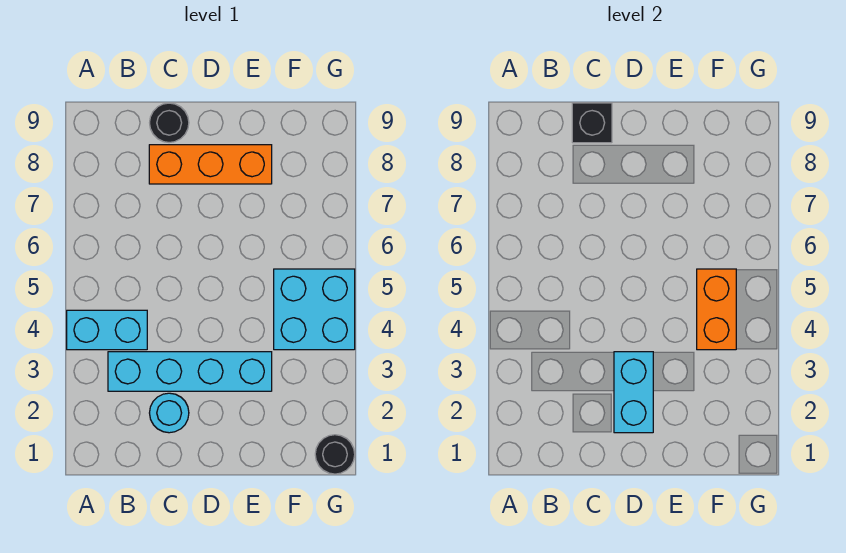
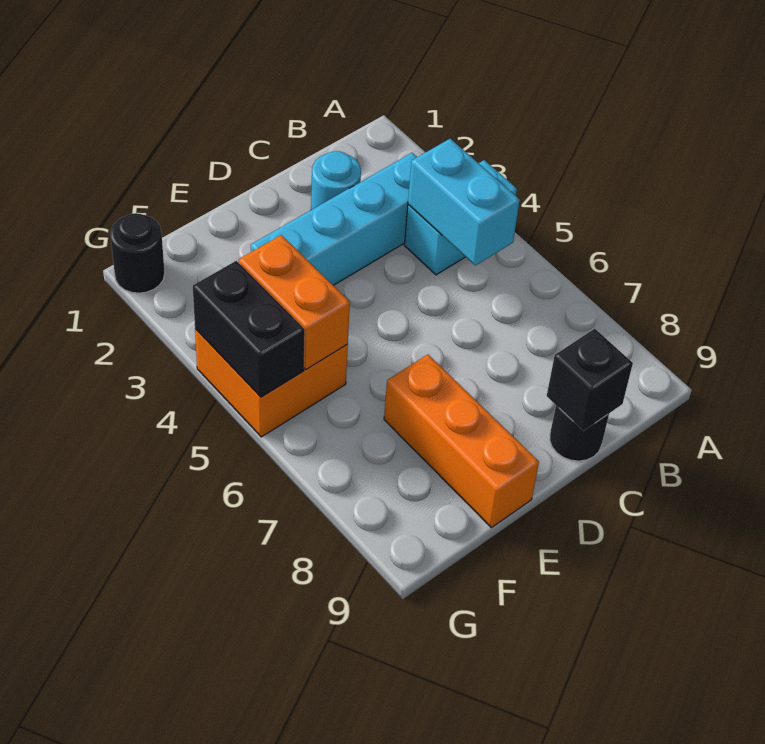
orange 1x3 brick [149,145,272,184] -> orange 1x3 brick turned to [384,355,539,528]
cyan 1x2 brick [614,352,653,433] -> cyan 1x2 brick moved to [408,139,520,265]
cyan 2x2 brick [274,269,355,350] -> orange 2x2 brick [195,329,348,437]
none -> black 1x2 brick [193,261,305,397]

